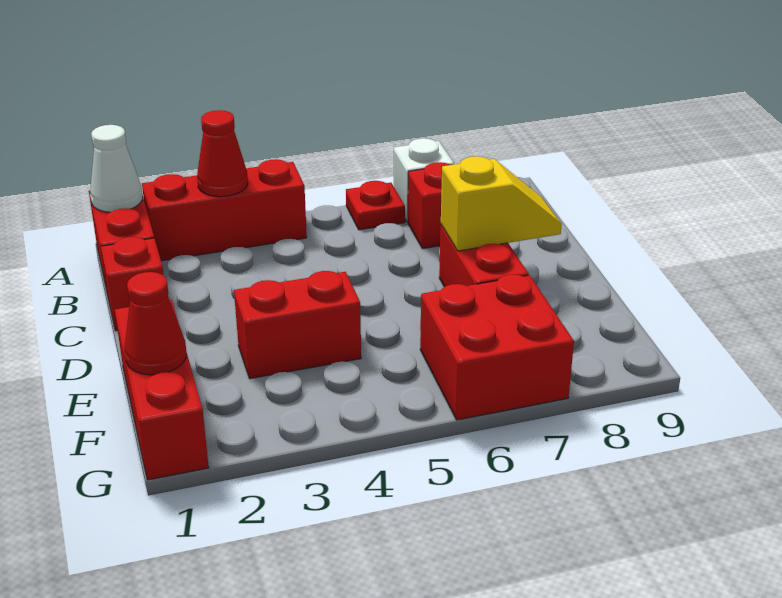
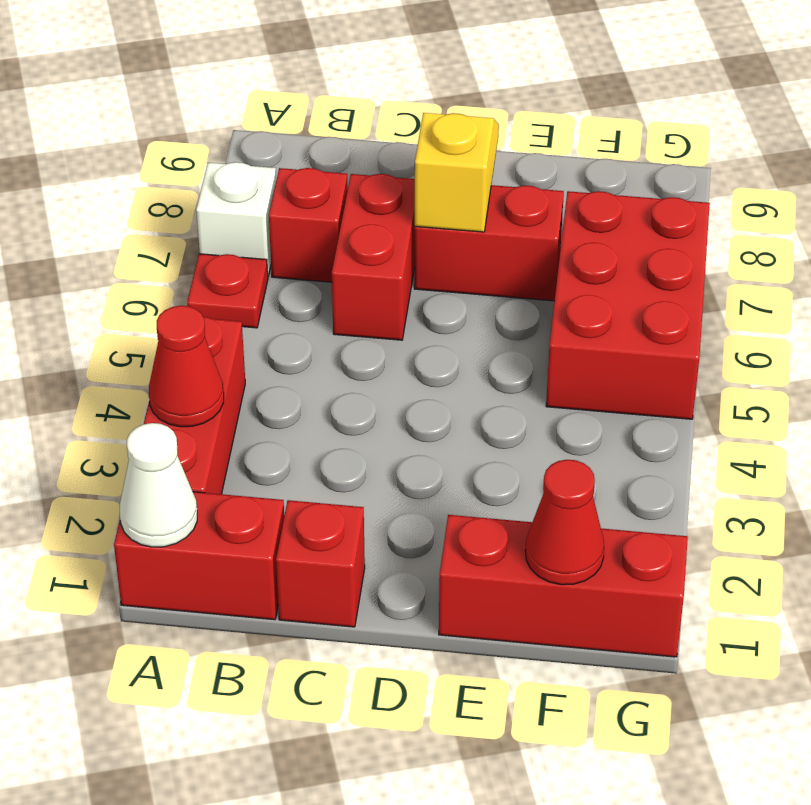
red 1x2 brick [234,271,361,379] -> red 1x2 brick moved to [332,174,415,340]
red 2x2 brick [420,275,574,420] -> red 2x3 brick [546,191,710,419]

